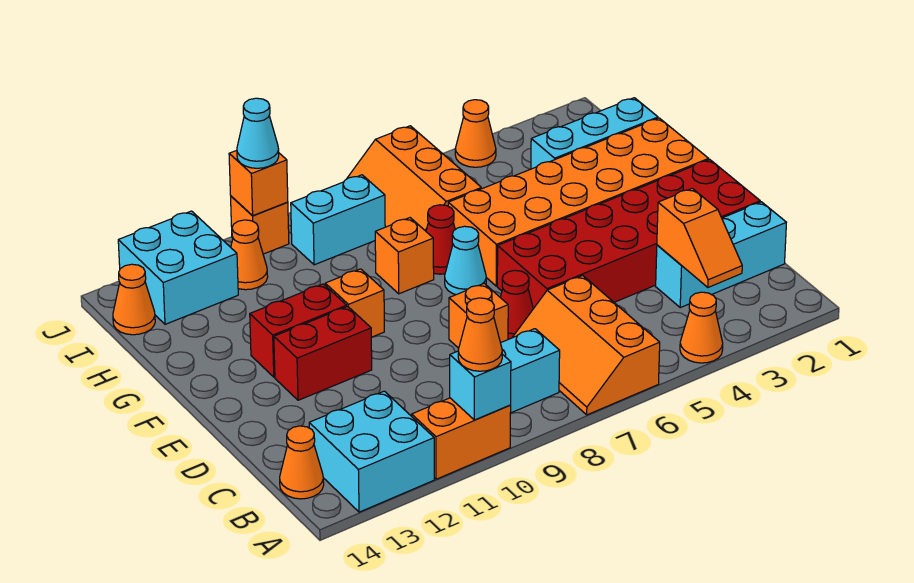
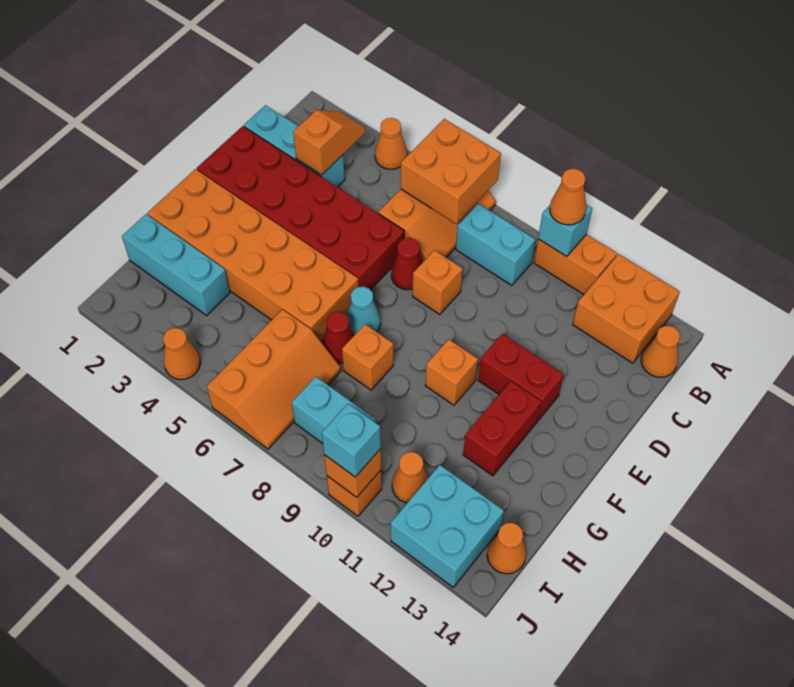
none -> orange 2x2 brick [401,119,501,224]
cyan 2x2 brick [309,391,434,512] -> orange 2x2 brick [573,254,680,363]
red 1x2 brick [250,284,347,377] -> red 1x2 brick turned to [463,381,541,476]
cyan 1x1 cone [237,98,279,168] -> cyan 1x1 brick [322,404,381,477]

